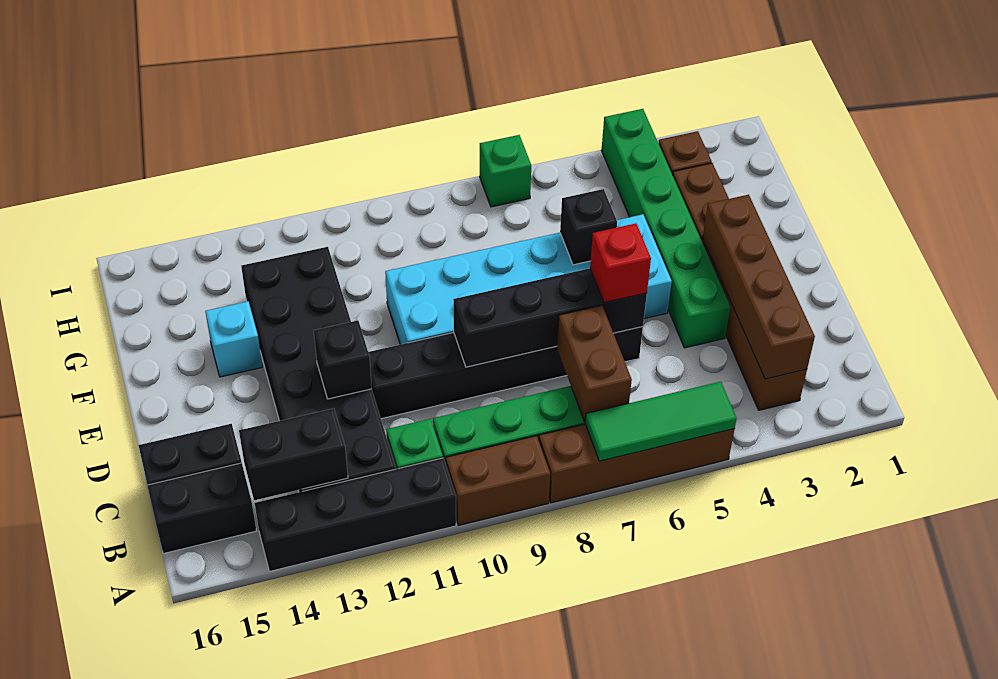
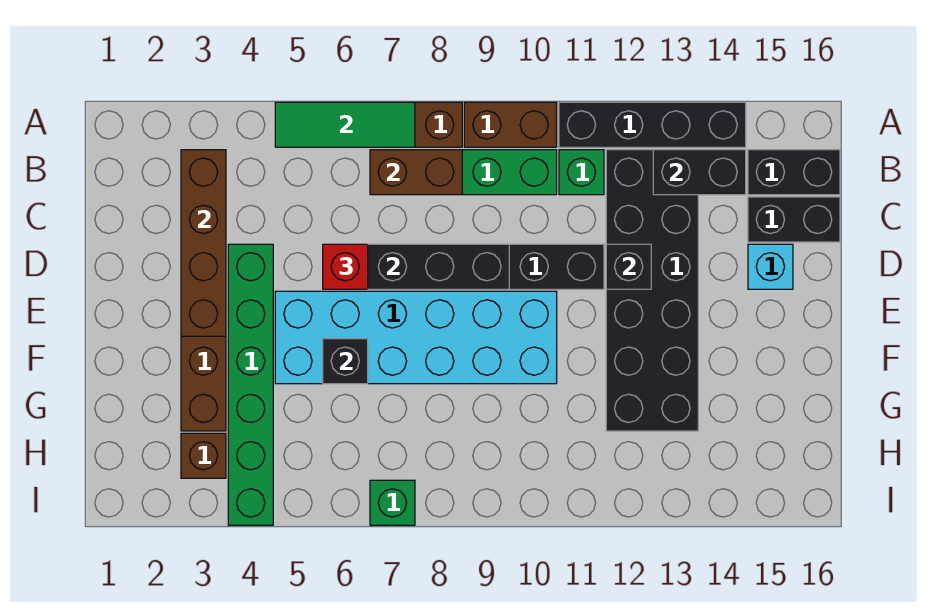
brown 1x2 brick [557,305,632,422] -> brown 1x2 brick turned to [370,150,462,195]
cyan 1x1 brick [205,301,262,377] -> cyan 1x1 brick moved to [748,244,793,289]

